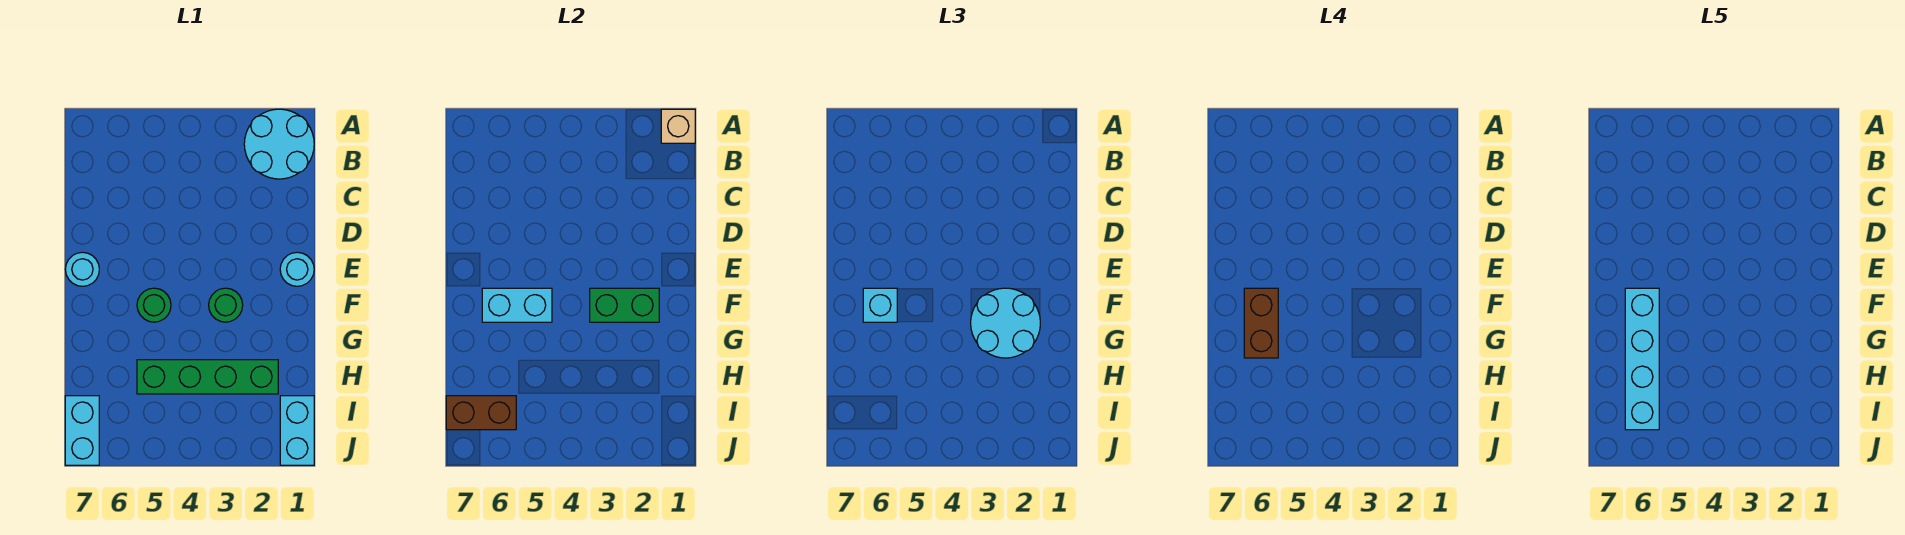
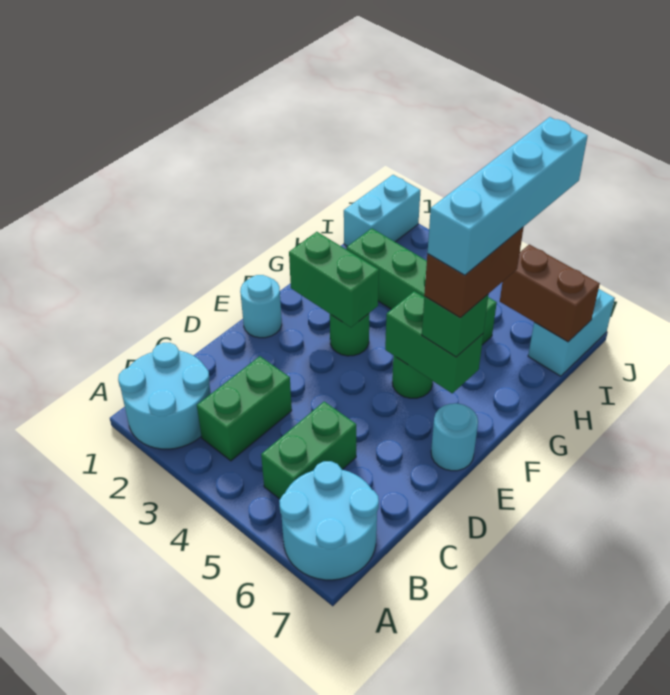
tan 1x1 brick [661,109,695,143] -> none
none -> green 1x2 brick [197,356,292,461]
none -> green 1x2 brick [261,402,356,499]
cyan 2x2 round brick [971,288,1040,358] -> cyan 2x2 round brick moved to [279,461,379,580]
cyan 1x2 brick [482,288,552,322] -> green 1x2 brick [385,291,483,393]
cyan 1x1 brick [863,288,897,322] -> green 1x1 brick [422,294,489,357]

